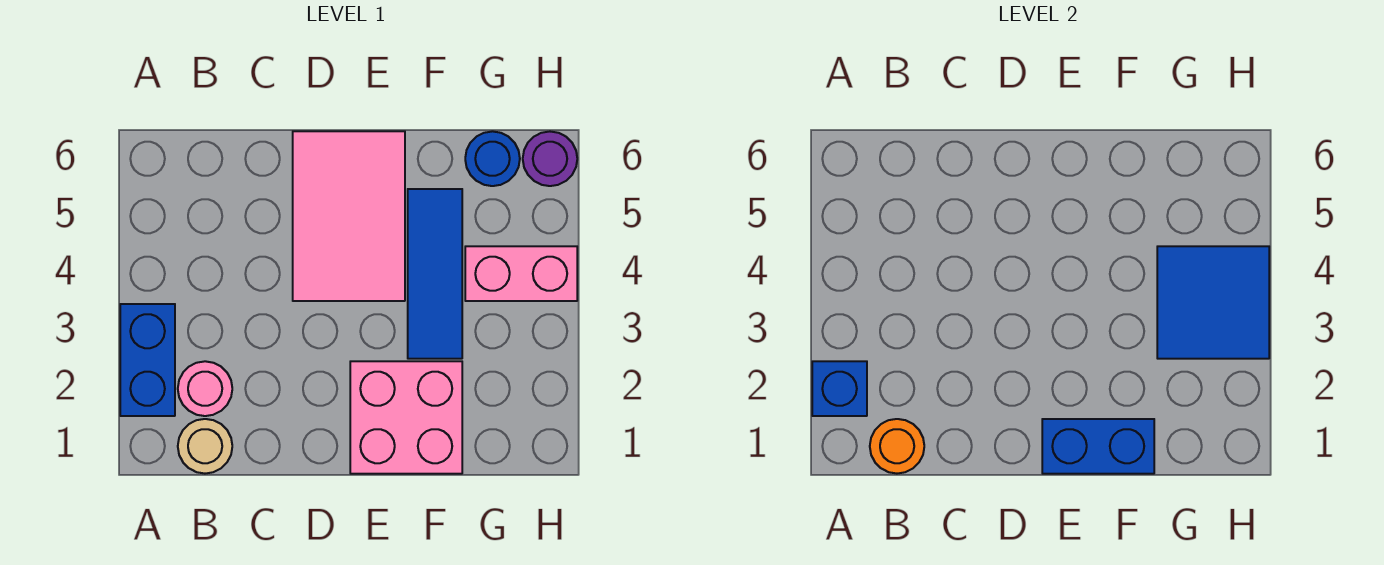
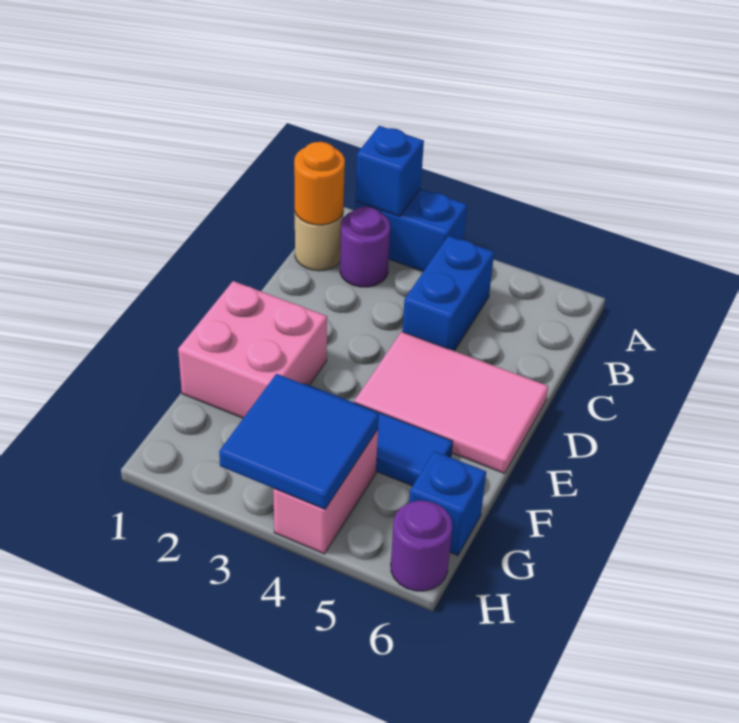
pink 1x1 round brick [178,361,232,416] -> purple 1x1 round brick [340,207,390,287]
blue 1x2 brick [1042,419,1154,474] -> blue 1x2 brick moved to [402,236,494,351]
blue 1x1 round brick [465,131,520,186] -> blue 1x1 brick [409,451,486,555]

